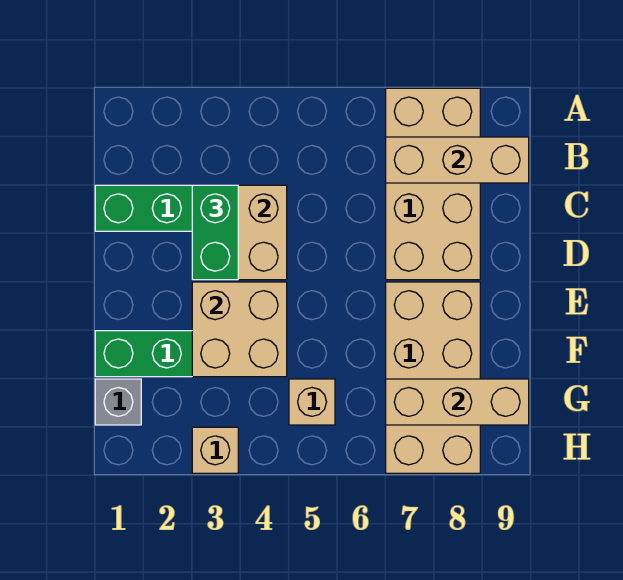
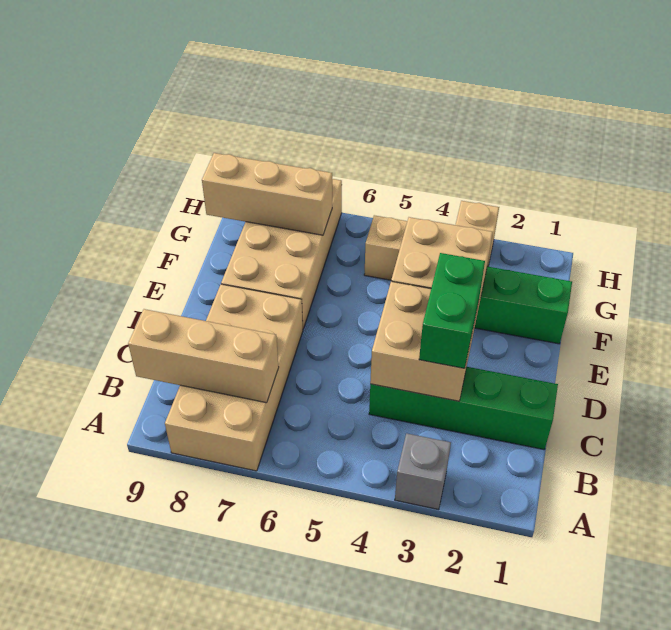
grey 1x1 brick [95,379,141,425] -> grey 1x1 brick moved to [395,433,451,510]

